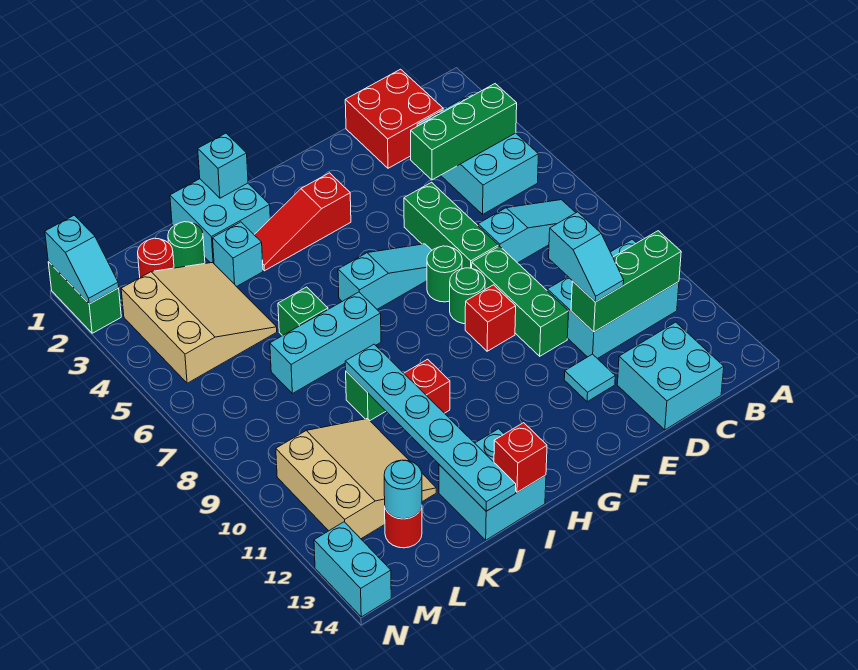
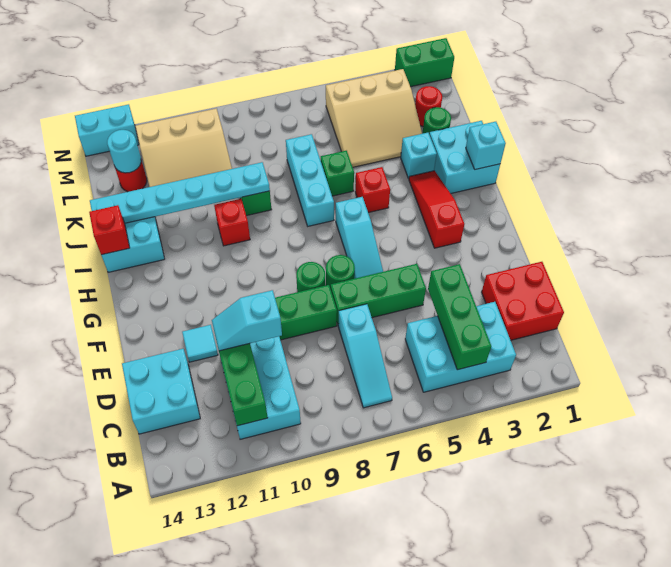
red 1x1 brick [465,285,516,351] -> red 1x1 brick moved to [355,167,390,213]
cyan 1x2 slope [45,215,119,304] -> none

